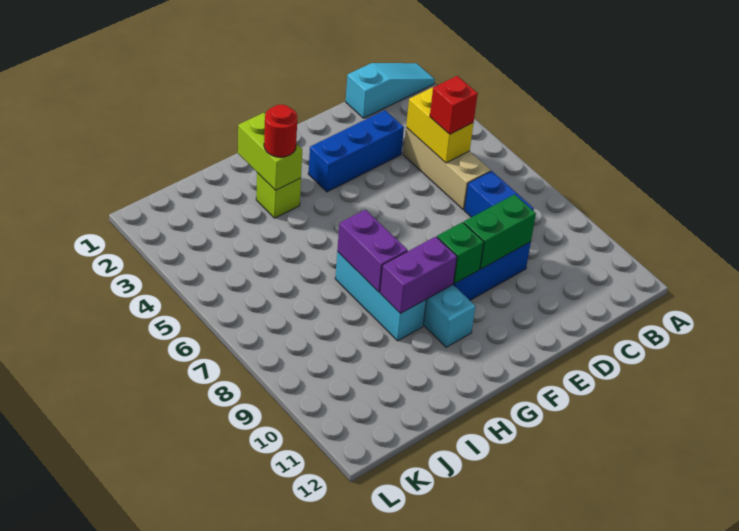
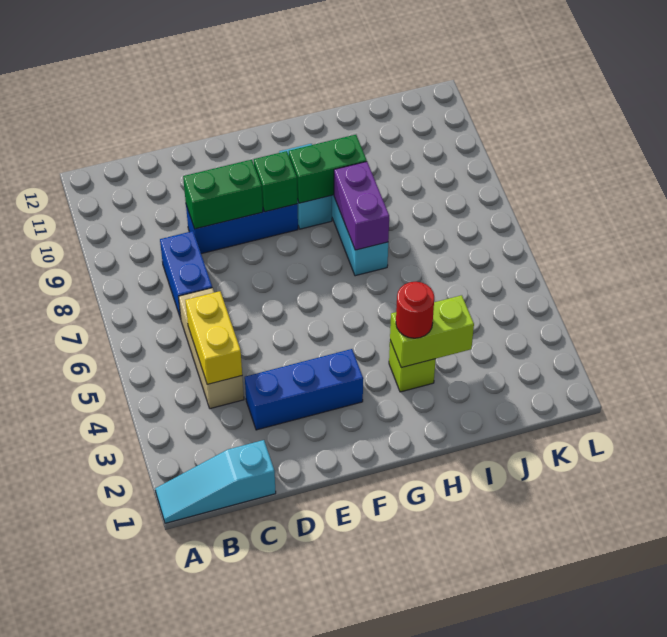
red 1x1 brick [430,76,478,134] -> none
purple 1x2 brick [380,237,457,314] -> green 1x2 brick [289,135,367,203]
lime 1x2 brick [238,113,302,190] -> lime 1x2 brick turned to [390,295,474,368]

